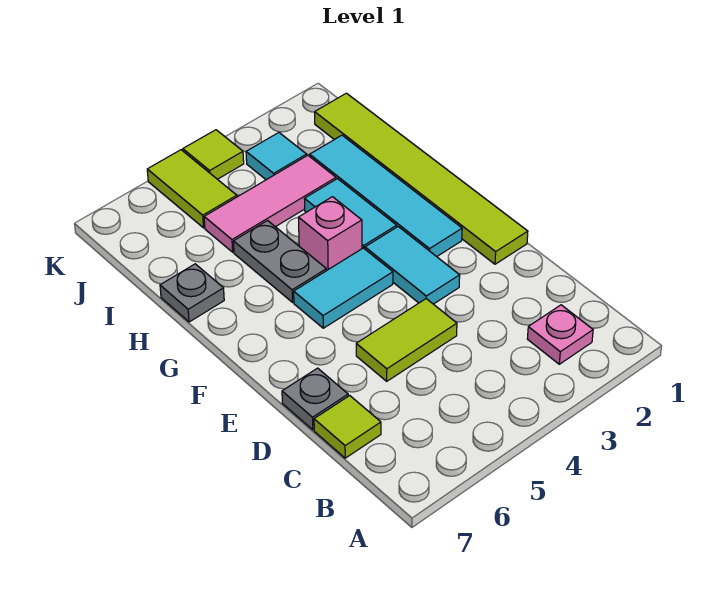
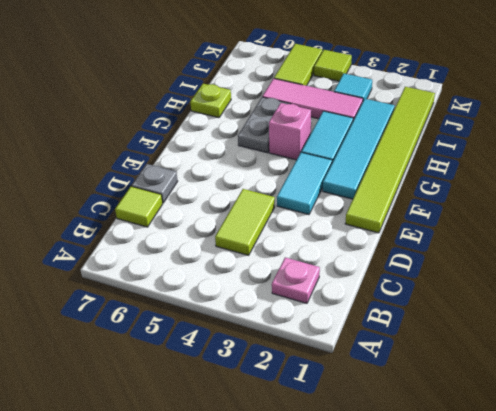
lime 1x2 tile [356,299,457,381] -> lime 1x2 tile turned to [215,189,275,255]
cyan 1x2 tile [294,248,393,328] -> none
grey 1x1 plate [160,264,224,322] -> lime 1x1 plate [190,84,231,118]

